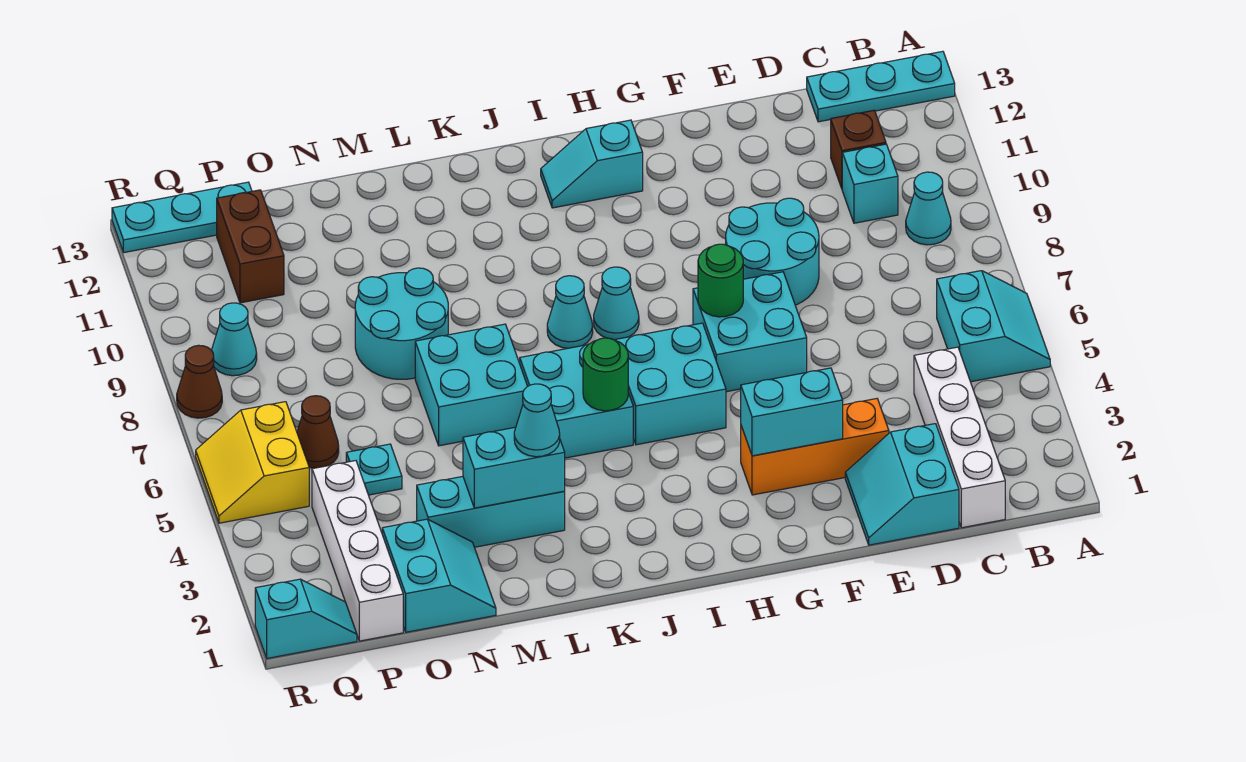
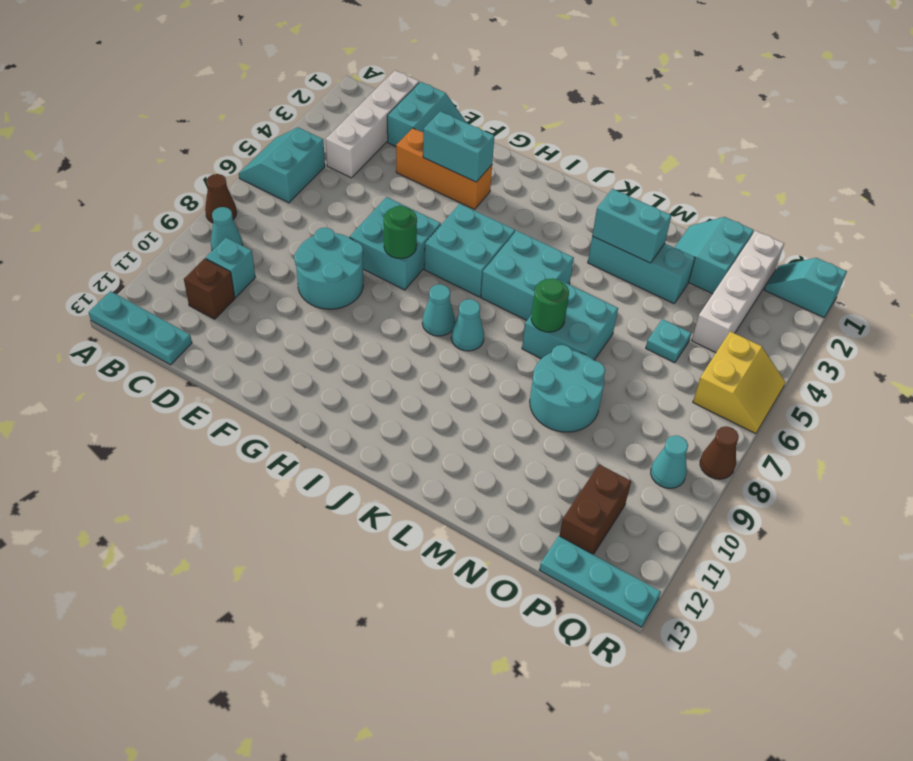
cyan 1x2 slope [541,120,643,208] -> none
green 1x1 round brick [583,338,628,411] -> green 1x1 round brick moved to [531,279,569,332]
cyan 1x1 cone [514,384,560,457] -> none
brown 1x1 cone [297,396,339,468] -> brown 1x1 cone moved to [205,174,237,223]

